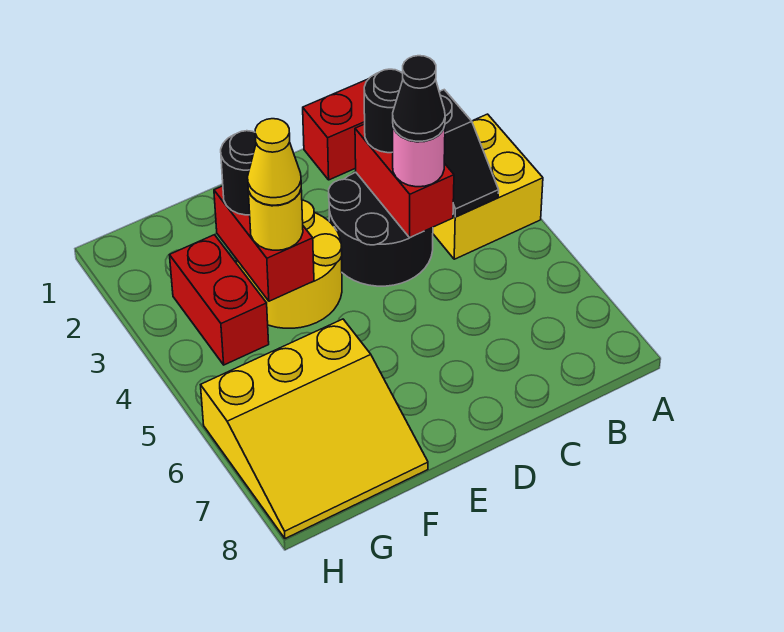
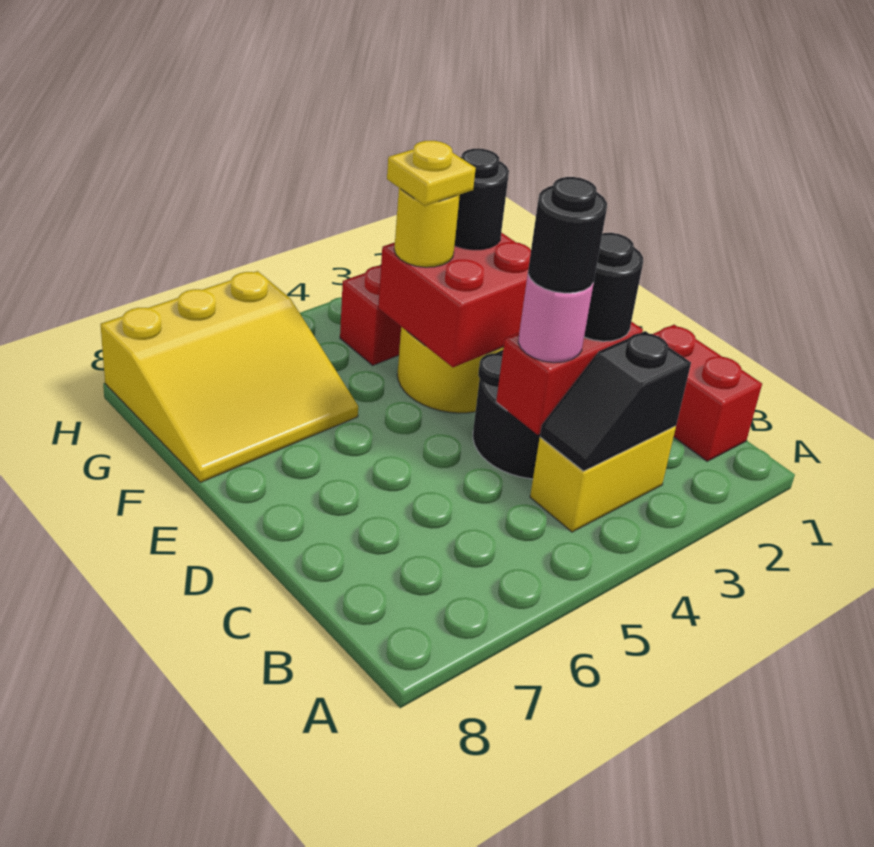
yellow 2x2 brick [433,114,543,259] -> yellow 1x2 brick [530,426,676,532]
black 1x1 cone [393,56,445,141] -> black 1x1 round brick [528,177,607,293]
red 1x2 brick [214,186,314,301] -> red 2x2 brick [378,232,531,367]
yellow 1x1 cone [248,119,301,205] -> yellow 1x1 plate [387,141,476,206]
yellow 3x3 slope [201,319,428,539] -> yellow 3x3 slope turned to [100,271,358,482]

